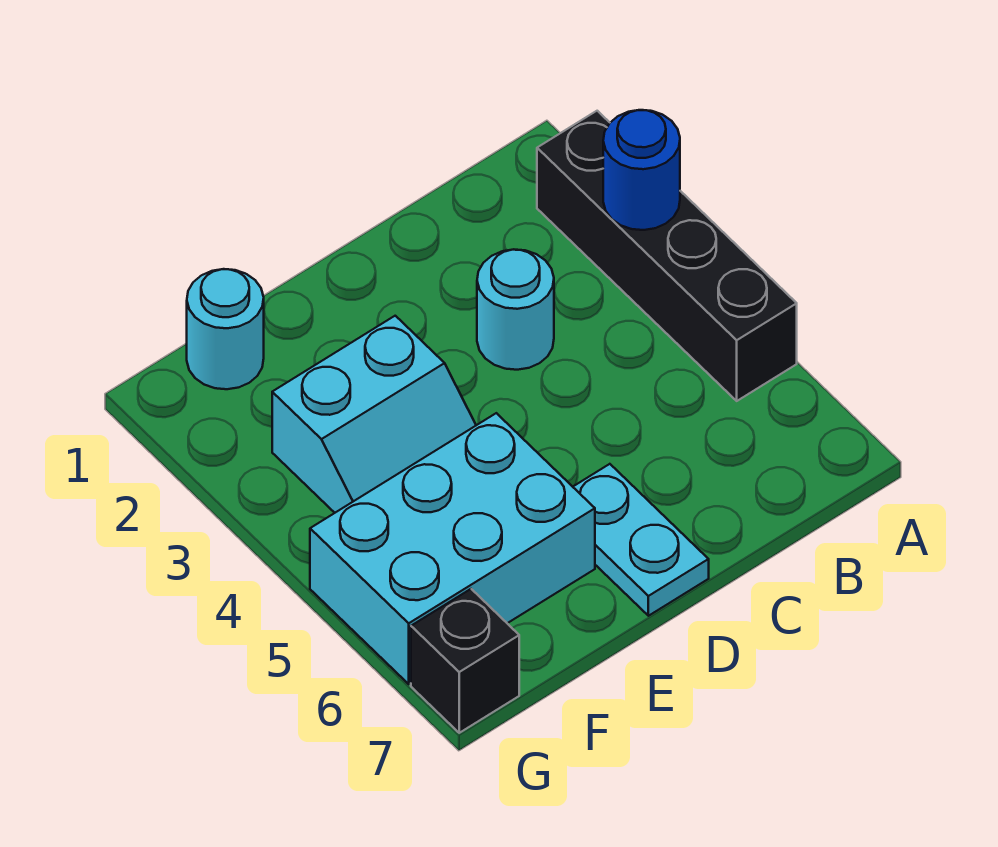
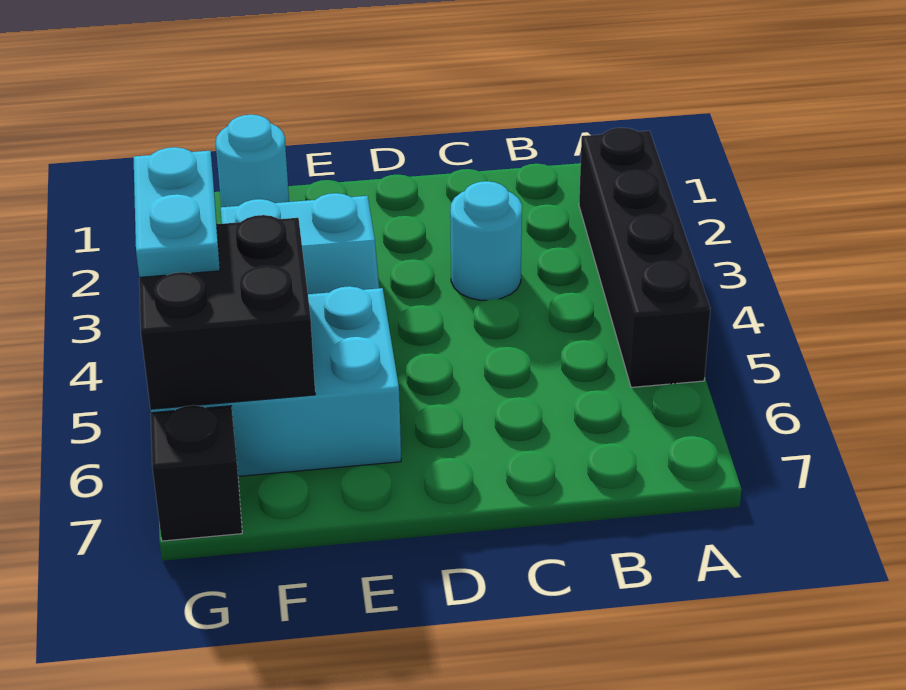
blue 1x1 round brick [603,110,680,230] -> none
cyan 1x2 plate [573,464,709,616] -> cyan 1x2 plate moved to [134,147,220,277]
none -> black 2x2 brick [139,215,315,409]

